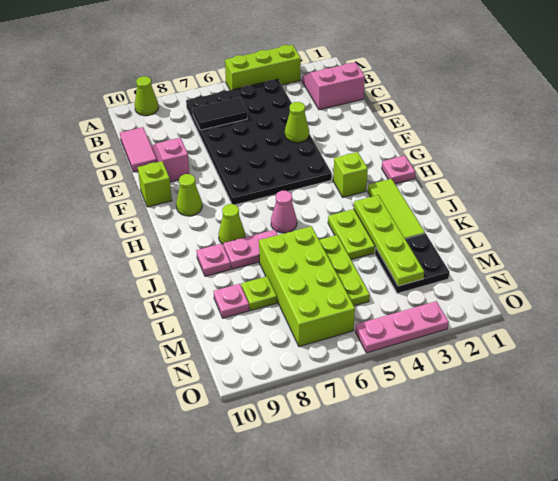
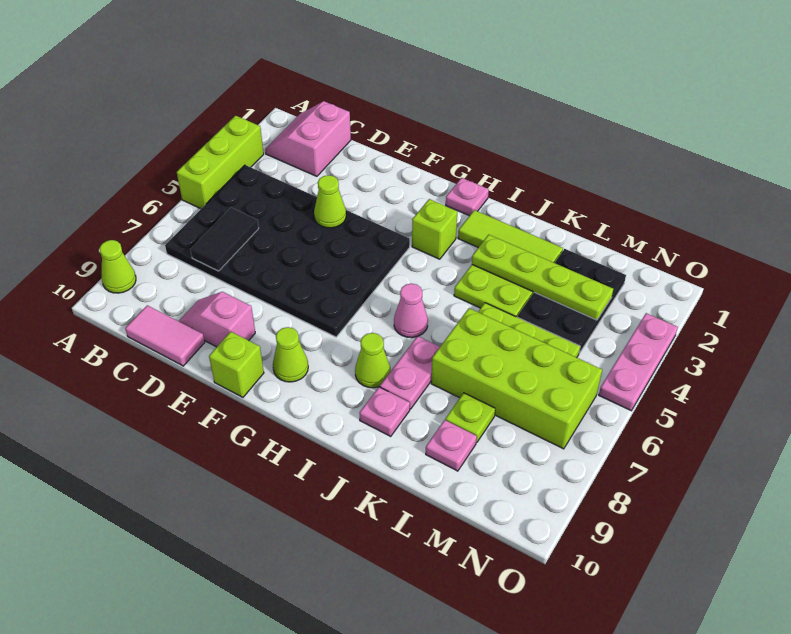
black 2x2 plate [375,233,450,293] -> black 2x3 plate [517,249,626,353]

